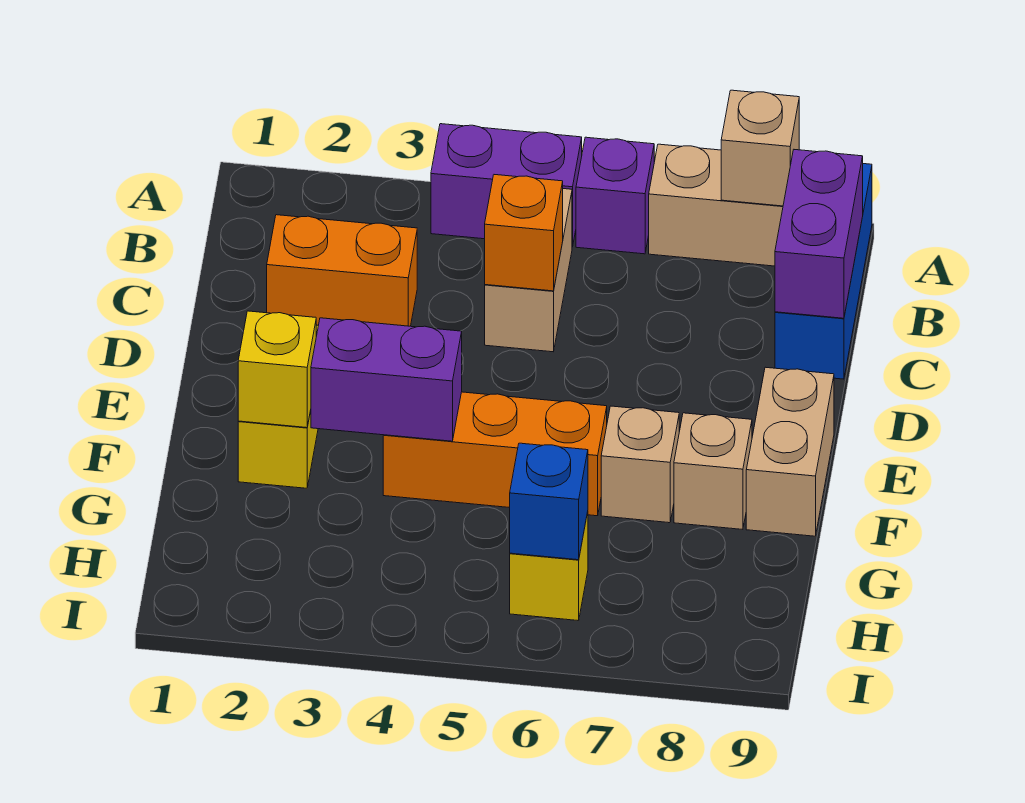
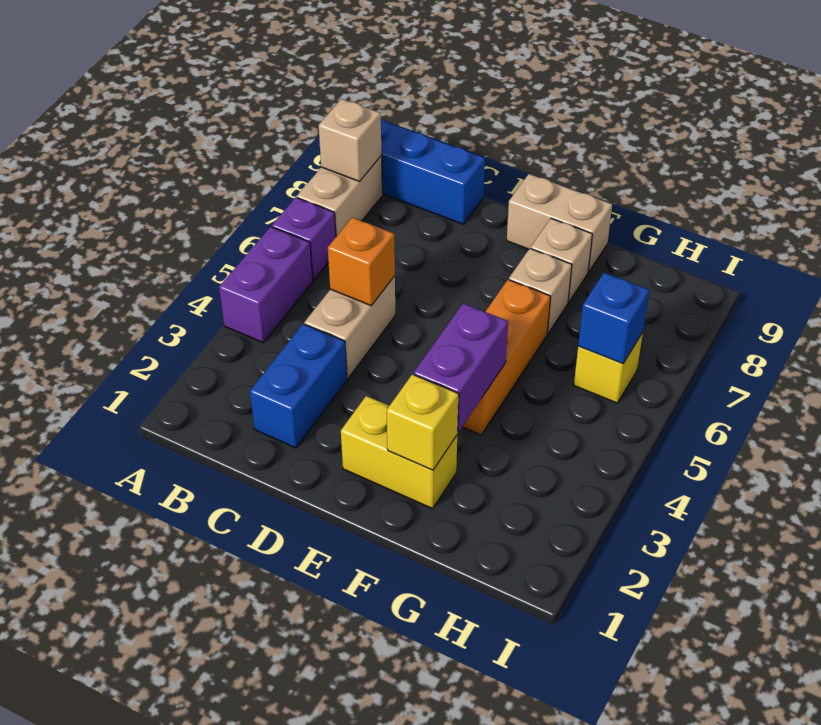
tan 1x2 brick [485,189,572,352] -> tan 1x2 brick turned to [304,276,395,378]
purple 1x2 brick [775,150,863,318] -> none
orange 1x2 brick [267,215,417,326] -> blue 1x2 brick [250,324,347,448]

